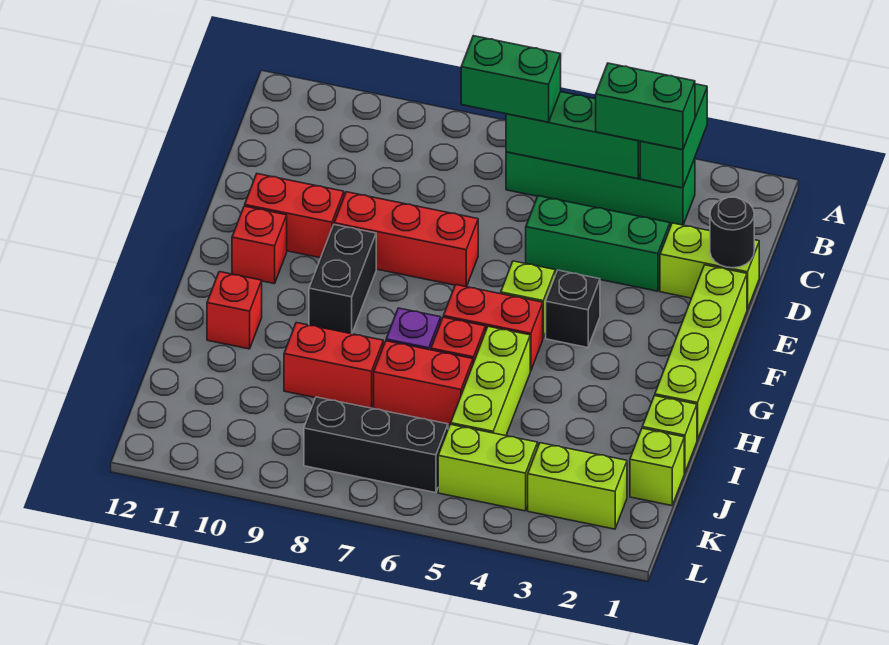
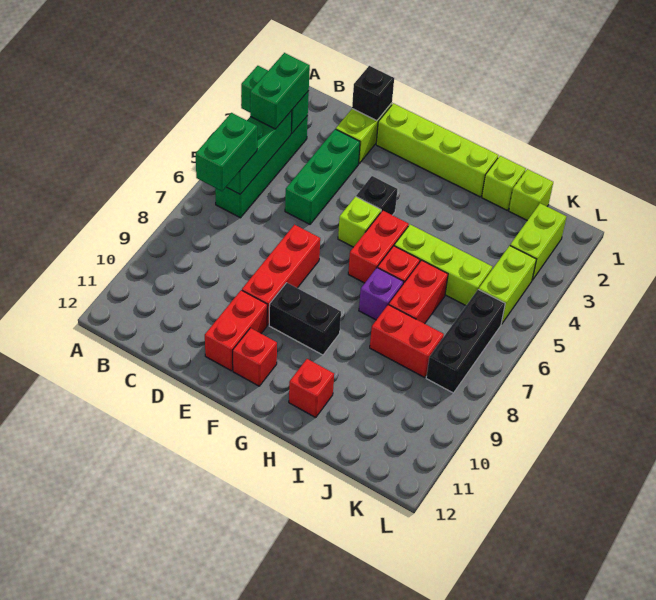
black 1x1 round brick [710,197,754,268] -> black 1x1 brick [352,66,394,121]
red 1x2 brick [284,323,383,408] -> red 1x2 brick turned to [370,305,444,378]

